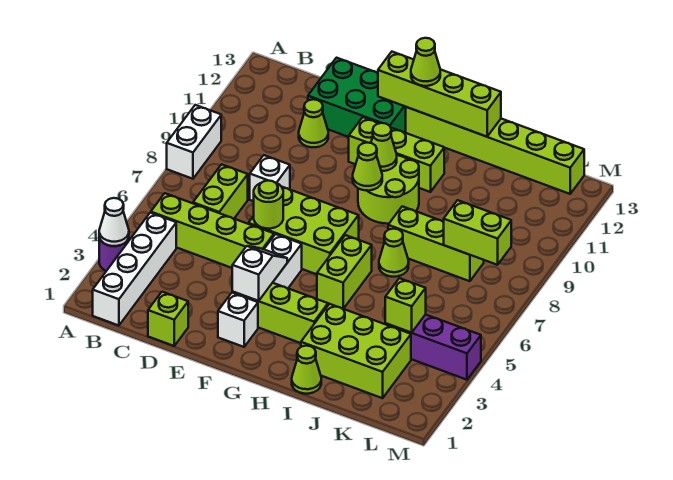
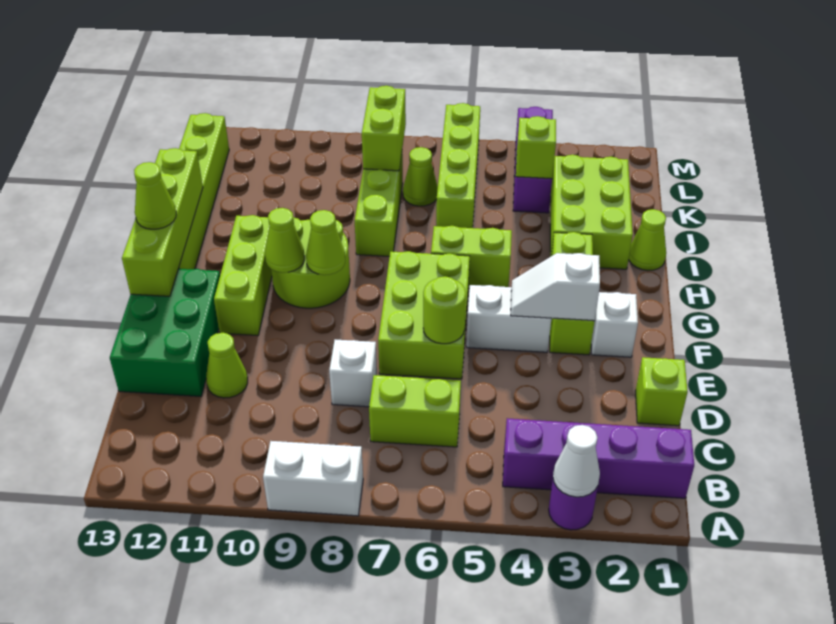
white 1x4 brick [93,213,176,326] -> purple 1x4 brick [503,418,694,498]
lime 1x4 brick [151,193,274,268] -> lime 1x4 brick moved to [436,103,480,228]
lime 1x1 cone [379,229,409,277] -> lime 1x1 cone moved to [403,147,438,206]

